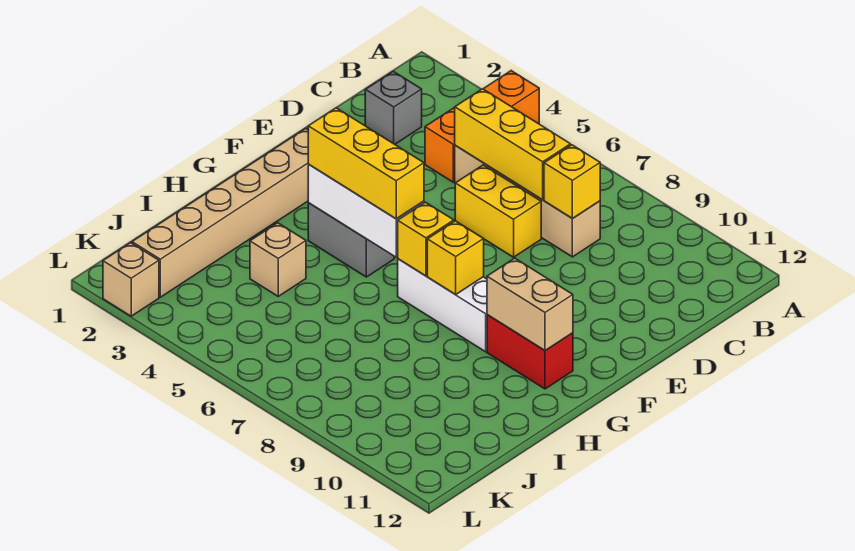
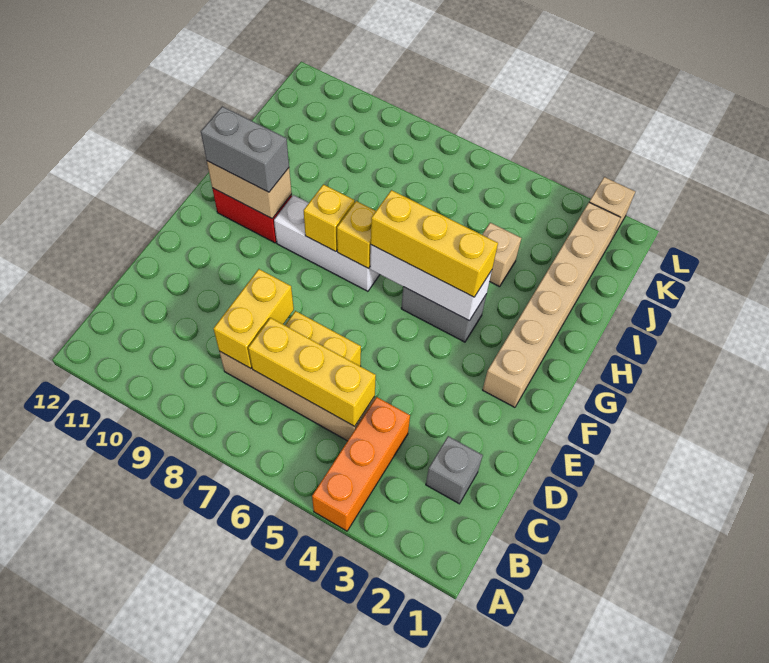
yellow 1x1 brick [544,145,600,219] -> yellow 1x2 brick [214,269,294,368]
none -> grey 1x2 brick [201,106,289,192]

